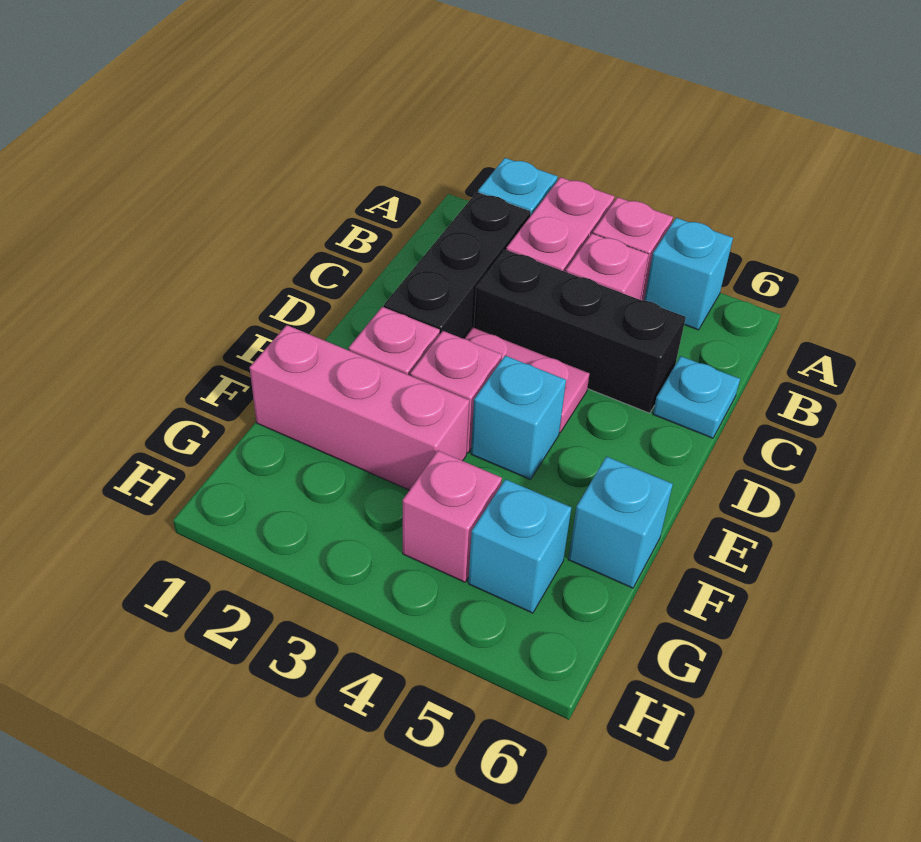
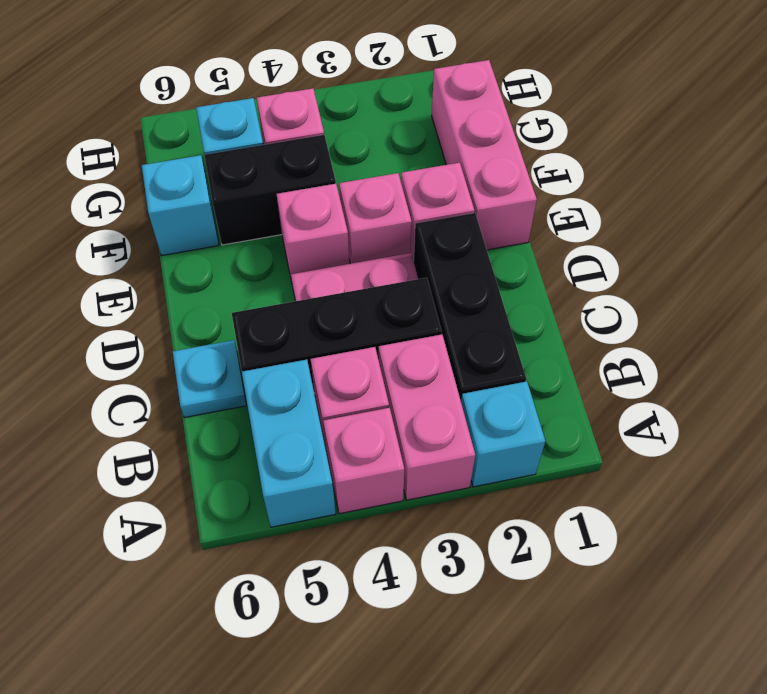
cyan 1x1 brick [644,218,733,330] -> cyan 1x2 brick [242,360,336,527]
cyan 1x1 brick [471,356,566,480] -> pink 1x1 brick [277,184,349,282]
pink 1x3 brick [250,325,469,490] -> pink 1x3 brick turned to [432,60,537,250]
none -> black 1x2 brick [204,135,336,245]

